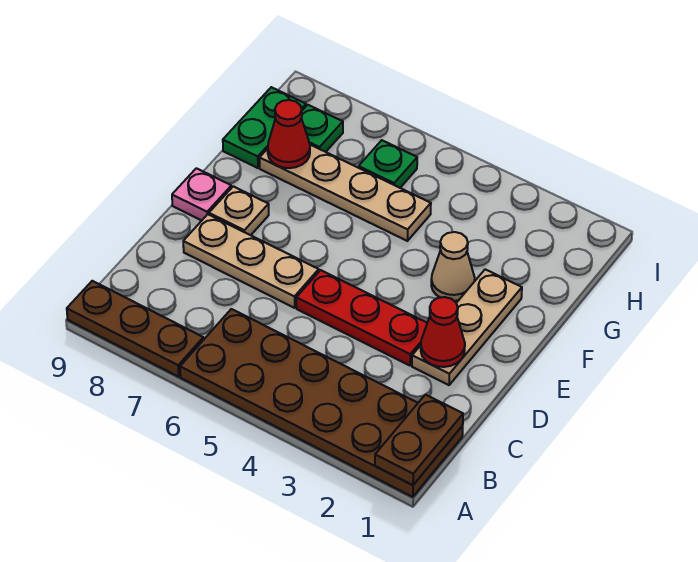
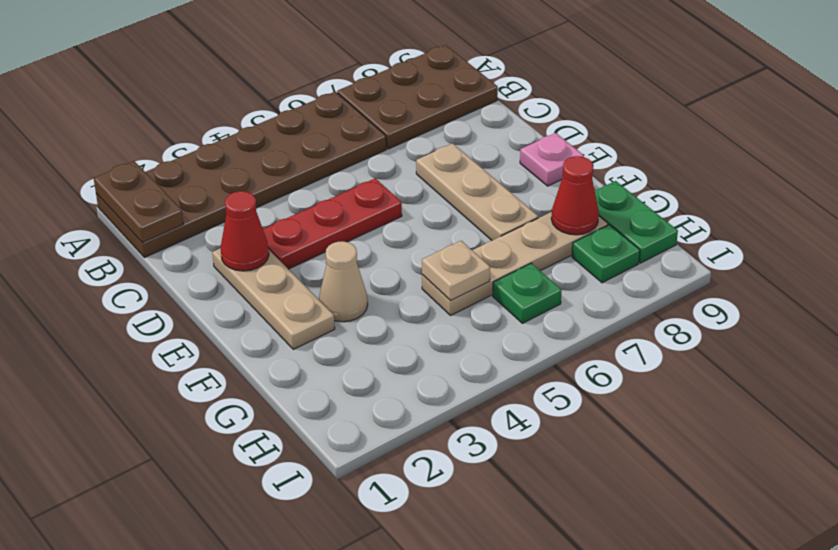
brown 1x3 plate [67,281,203,377] -> brown 2x3 plate [337,45,498,149]
tan 1x3 plate [183,214,319,308] -> tan 1x3 plate turned to [416,143,539,241]
tan 1x1 plate [209,186,269,235] -> tan 1x1 plate moved to [422,241,490,301]

